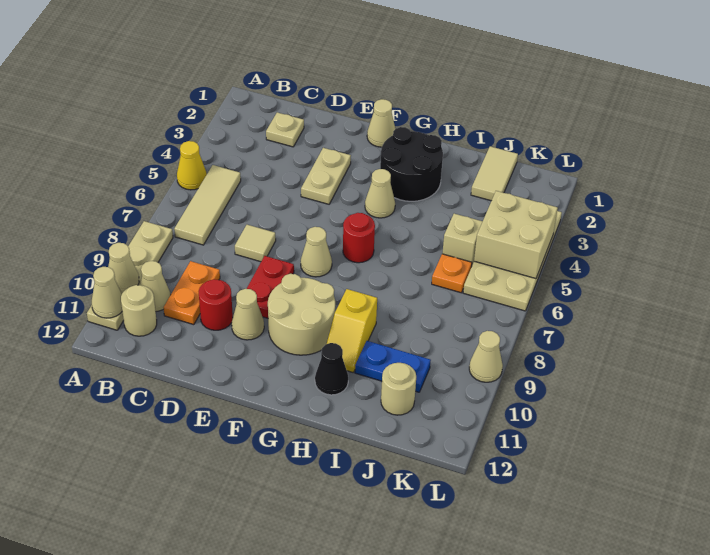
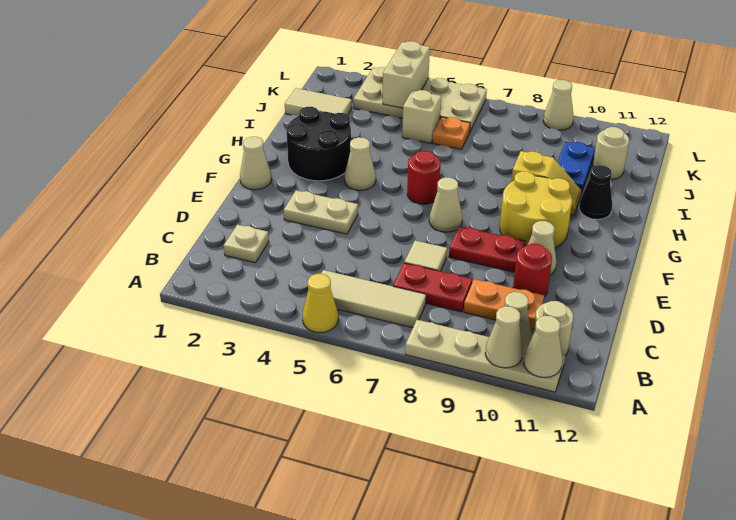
none -> red 1x2 plate [393,263,472,312]
tan 2x2 round brick [268,274,335,355] -> yellow 2x2 round brick [500,171,572,248]
tan 2x2 brick [474,191,558,279] -> tan 1x2 brick [383,41,430,108]

